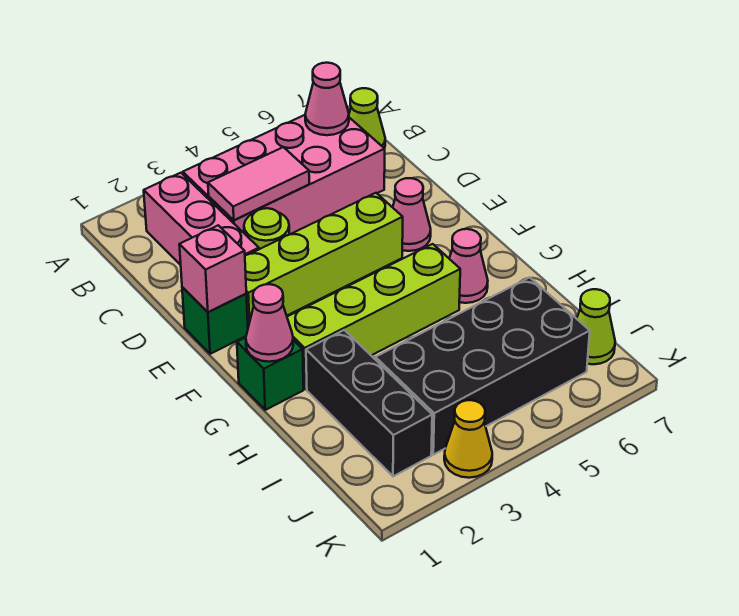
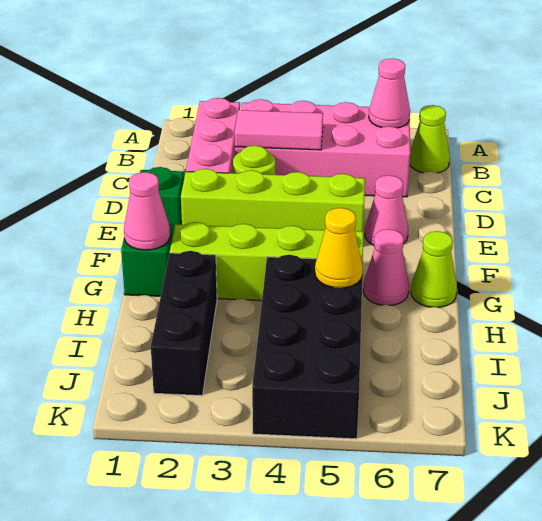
pink 1x1 brick [179,225,246,312] -> none
black 2x4 brick [375,277,590,455] -> black 2x4 brick turned to [252,255,363,439]
lime 1x1 cone [577,289,615,364] -> lime 1x1 cone moved to [411,231,457,307]
yellow 1x1 cone [444,400,492,478] -> yellow 1x1 cone moved to [315,208,363,288]

